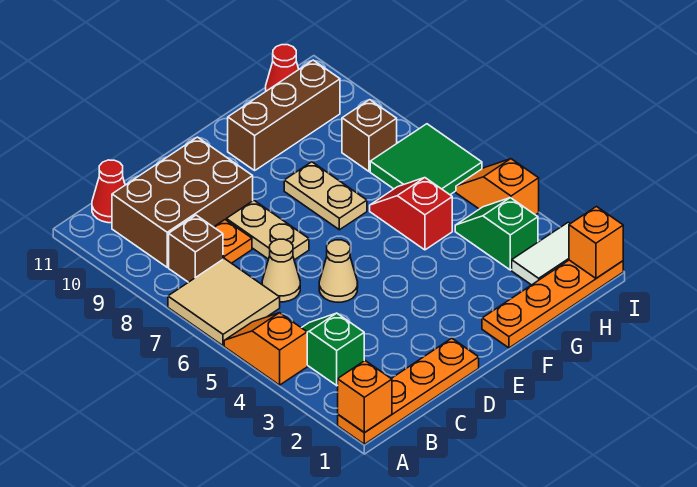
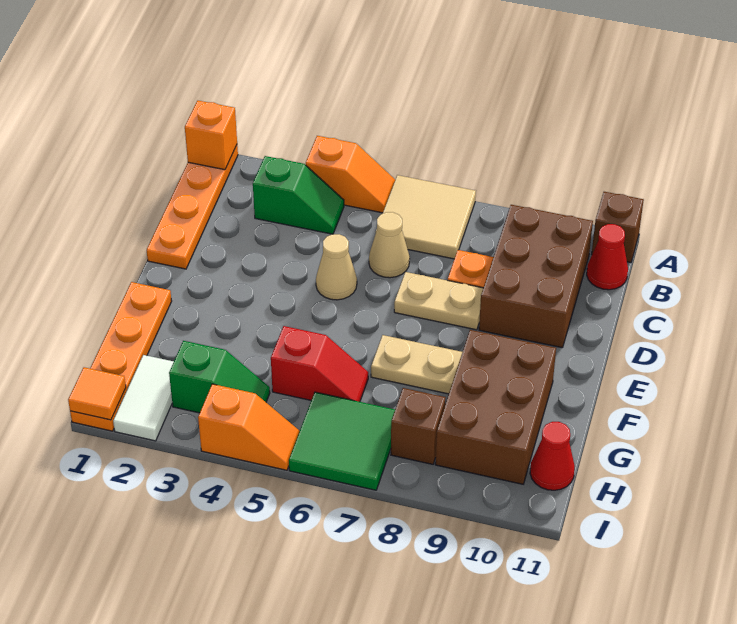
brown 1x1 brick [169,215,223,282] -> brown 1x1 brick moved to [592,192,644,263]
brown 1x3 brick [228,60,340,170] -> brown 2x3 brick [435,330,556,484]
orange 1x1 brick [569,207,623,278] -> orange 1x1 tile [68,367,126,420]

